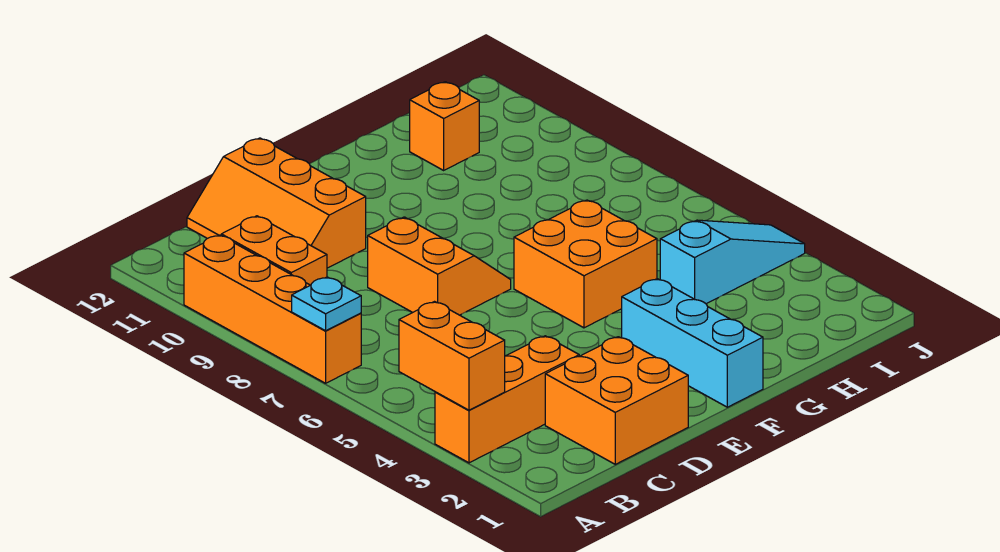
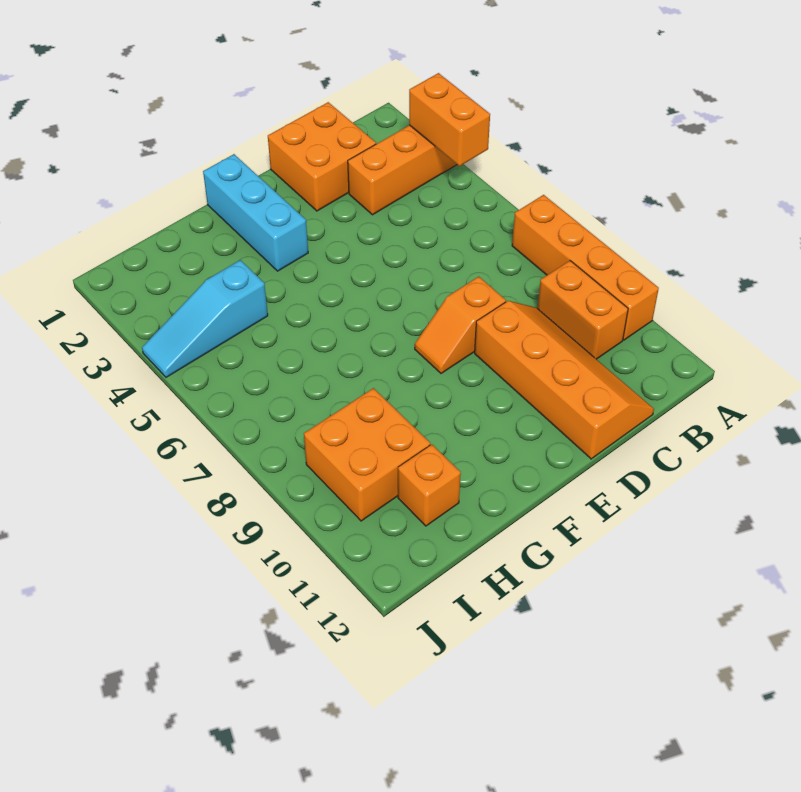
cyan 1x1 plate [292,277,361,331] -> none
orange 2x3 slope [187,138,366,268] -> orange 2x4 slope [475,301,654,459]
orange 2x2 slope [368,217,511,315] -> orange 1x2 slope [415,277,506,374]
orange 2x2 brick [514,200,657,328] -> orange 2x2 brick moved to [304,388,430,521]

